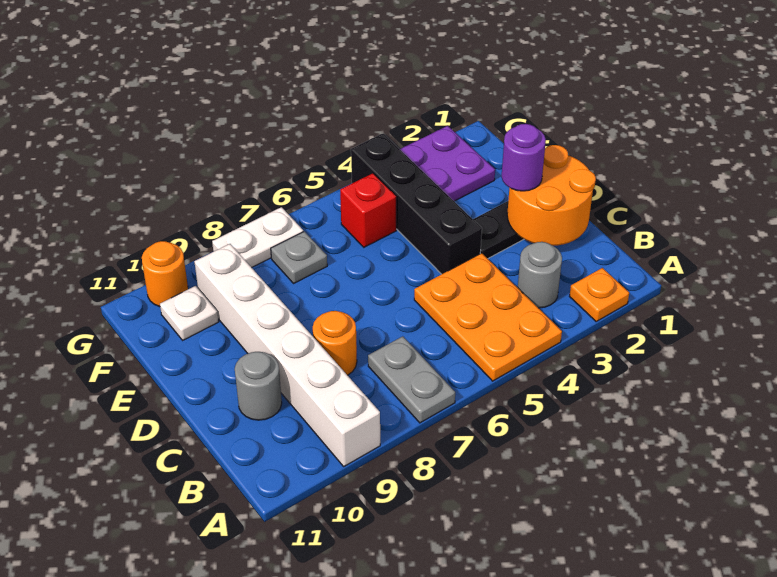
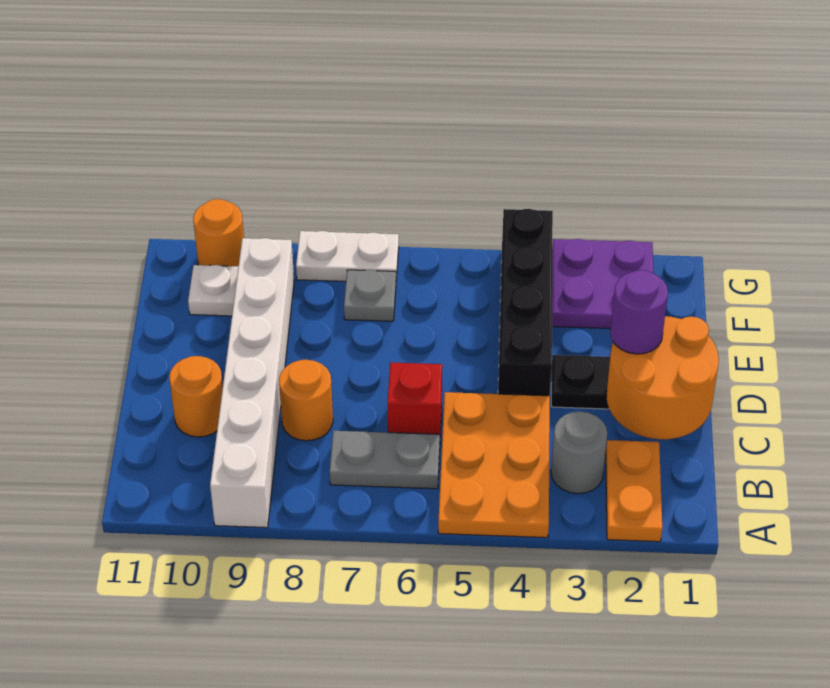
orange 1x1 plate [569,268,629,322] -> orange 1x2 plate [606,440,662,542]
grey 1x2 plate [368,336,455,423] -> grey 1x2 plate turned to [330,431,440,489]
grey 1x1 round brick [235,352,282,420] -> orange 1x1 round brick [169,356,223,437]
red 1x1 brick [340,173,396,247] -> red 1x1 brick moved to [388,363,442,434]

